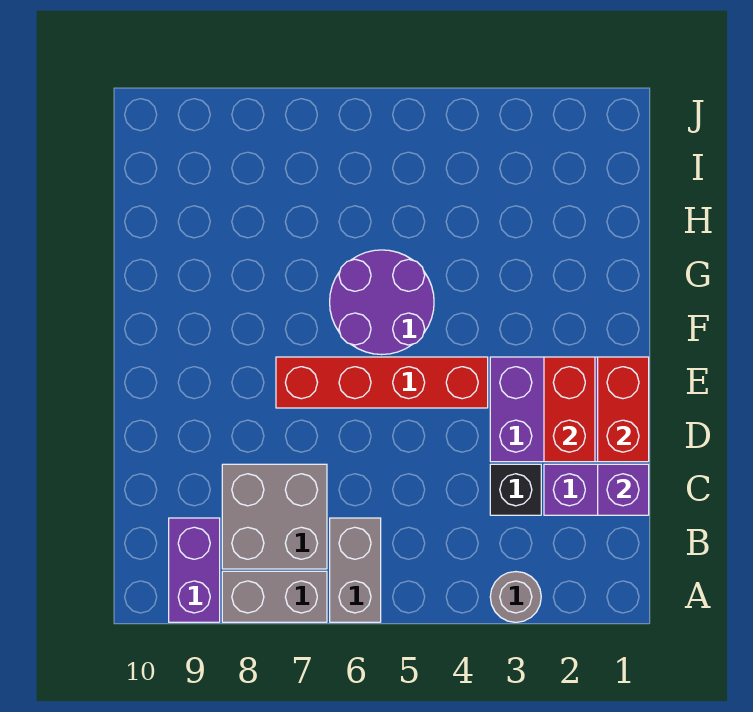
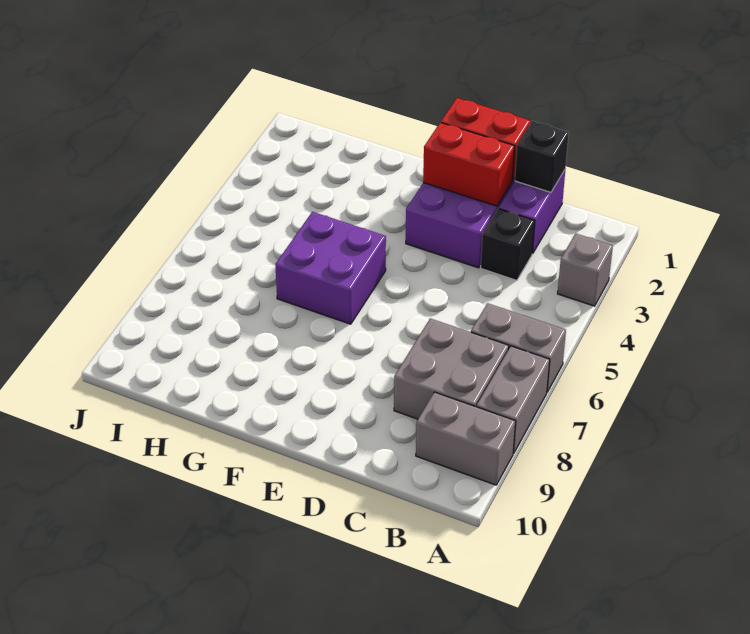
grey 1x1 round brick [490,572,541,622] -> grey 1x1 brick [558,234,613,306]
purple 1x2 brick [169,518,220,622] -> grey 1x2 brick [416,392,516,485]
purple 1x1 brick [598,464,649,515] -> black 1x1 brick [515,121,569,192]
red 1x4 brick [276,357,488,408] -> none
purple 2x2 round brick [330,250,434,355] -> purple 2x2 brick [275,212,386,324]

